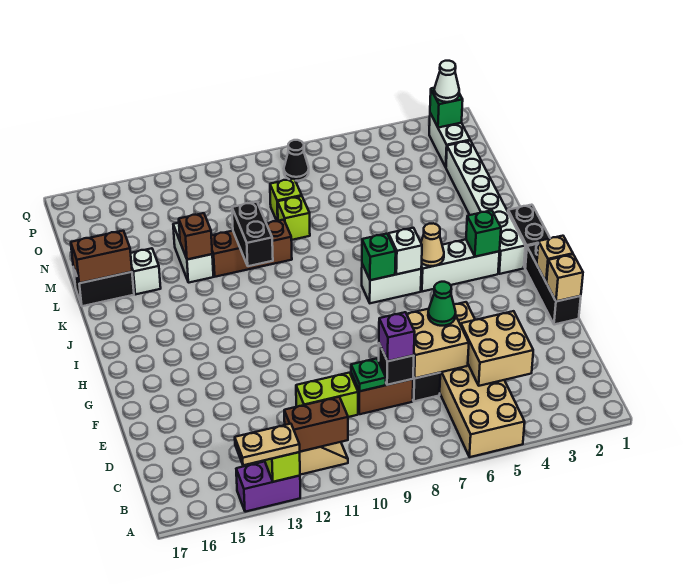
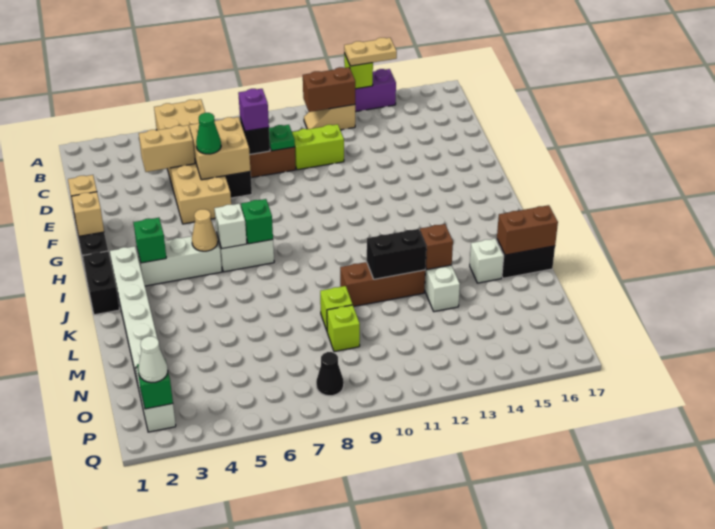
tan 2x2 brick [461,311,533,386] -> tan 1x2 brick [139,125,195,172]
black 1x2 brick [232,202,273,266] -> black 1x2 brick turned to [367,229,426,279]

